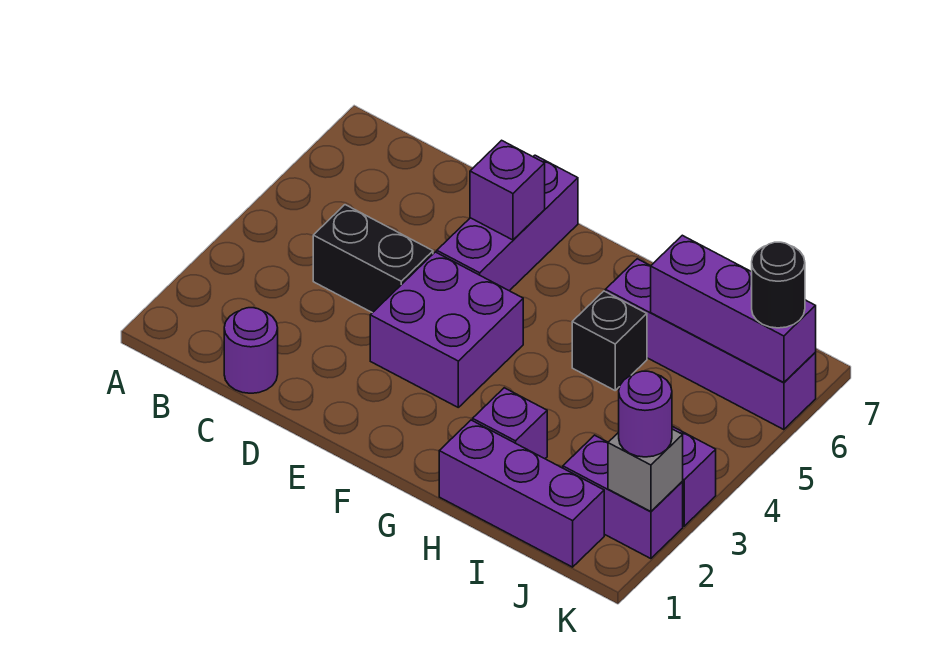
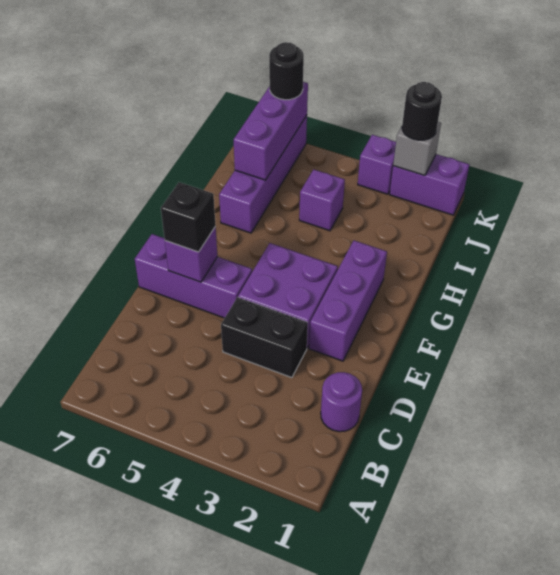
black 1x2 brick [313,205,433,313] -> black 1x2 brick turned to [221,297,308,378]
purple 1x3 brick [439,420,604,567] -> purple 1x3 brick moved to [309,241,387,361]
purple 1x1 brick [473,388,547,459] -> purple 1x1 brick moved to [299,170,345,231]
black 1x1 brick [572,291,647,390] -> black 1x1 brick moved to [161,182,216,252]
purple 1x2 brick [563,435,683,559] -> purple 1x2 brick turned to [390,154,469,215]
purple 1x1 round brick [619,371,672,457] -> black 1x1 round brick [402,82,442,140]

